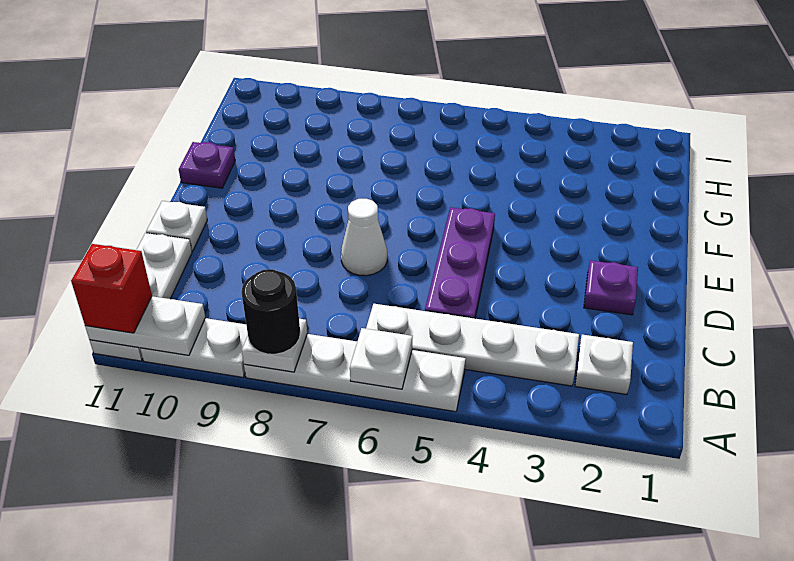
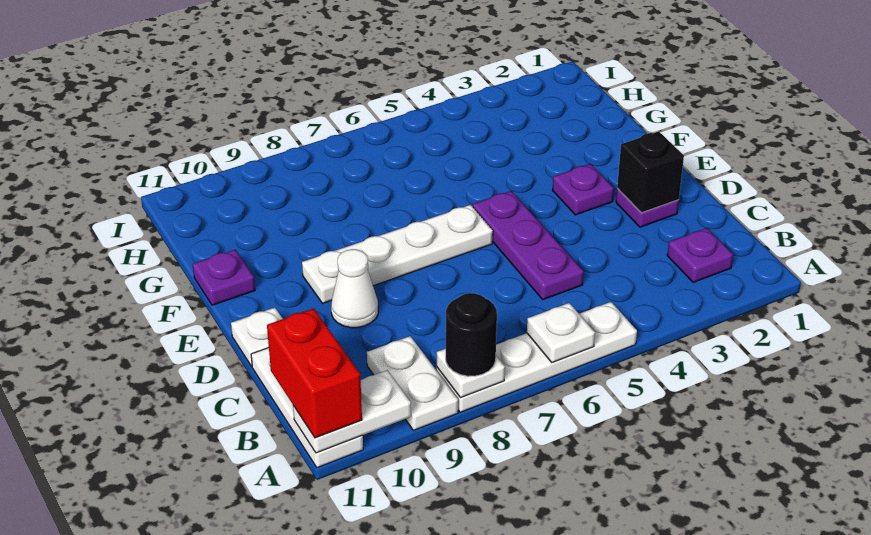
white 1x2 plate [140,318,248,377] -> white 1x2 plate turned to [367,336,458,430]
red 1x1 brick [71,244,152,333] -> red 1x2 brick [267,308,362,438]
white 1x1 plate [575,335,633,395] -> purple 1x1 plate [667,228,733,282]
white 1x4 plate [366,304,579,386] -> white 1x4 plate moved to [302,205,493,303]
none -> black 1x1 brick [617,131,684,213]
white 1x1 cone [341,199,387,276] -> white 1x1 cone moved to [331,249,378,328]
none -> purple 1x1 plate [553,164,614,215]

